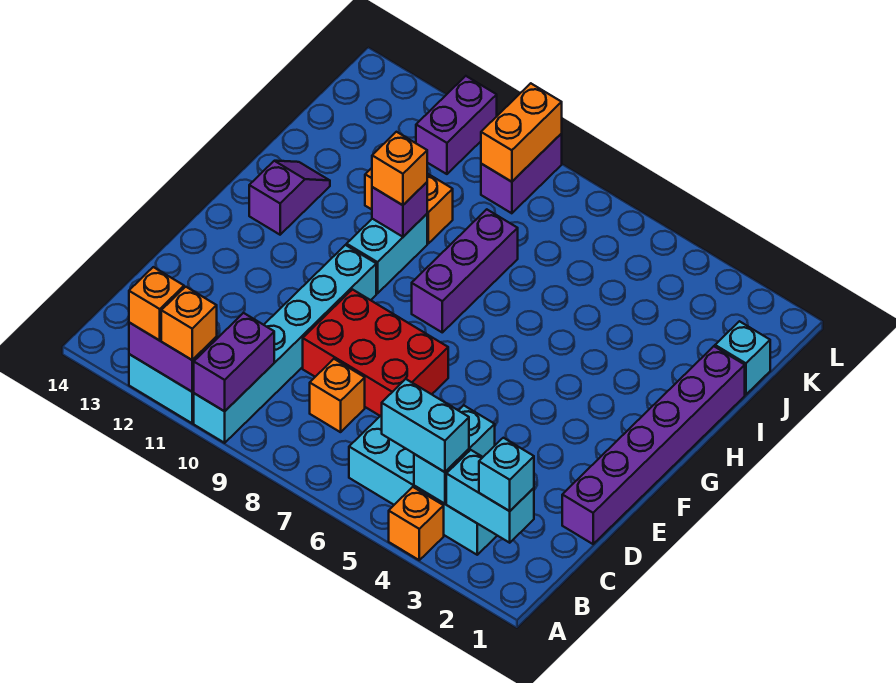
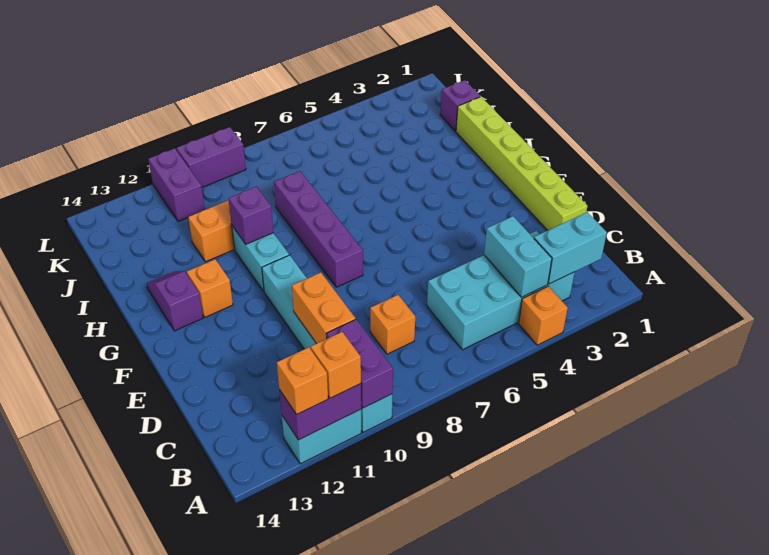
cyan 1x1 brick [479,438,534,511] -> none
cyan 1x2 brick [382,379,469,472] -> none
purple 1x6 brick [562,346,745,544] -> lime 1x6 brick [456,97,587,230]
red 2x3 brick [303,290,448,416] -> none
purple 1x3 brick [412,209,518,332] -> purple 1x4 brick [274,171,363,287]
orange 1x1 brick [372,132,427,205] -> orange 1x1 brick moved to [187,259,233,317]
cyan 1x1 brick [715,321,770,395] -> purple 1x1 brick [440,80,480,131]
purple 1x2 brick [481,134,562,213] -> purple 1x2 brick turned to [176,127,246,187]
orange 1x2 brick [481,83,562,182] -> orange 1x2 brick moved to [292,272,355,343]

